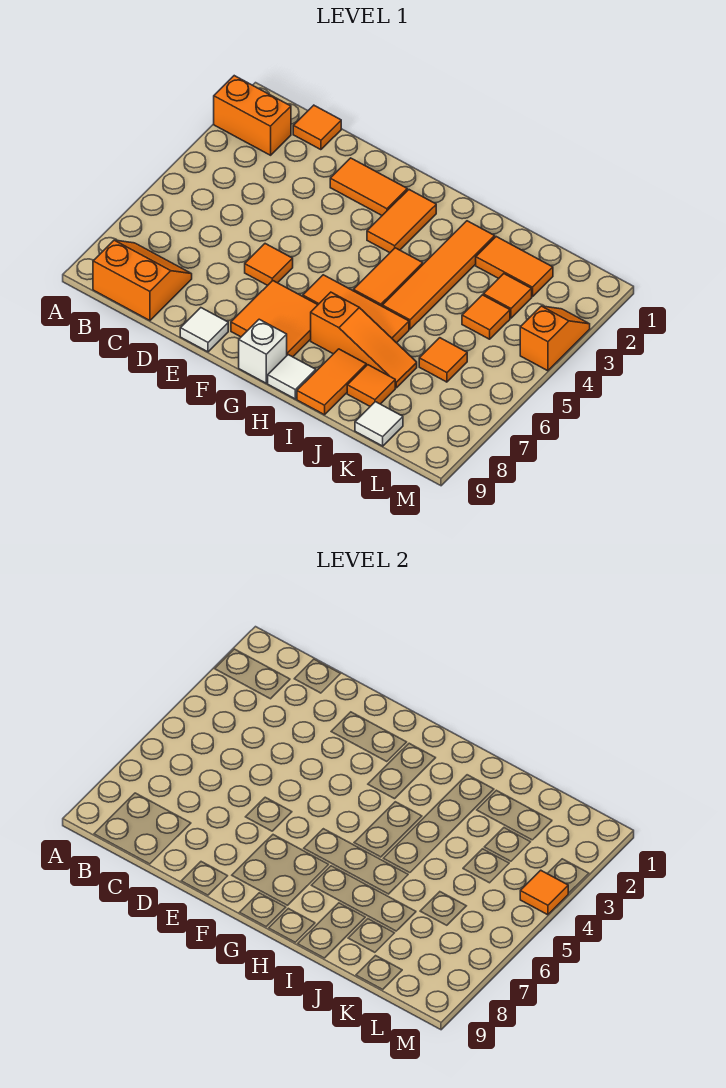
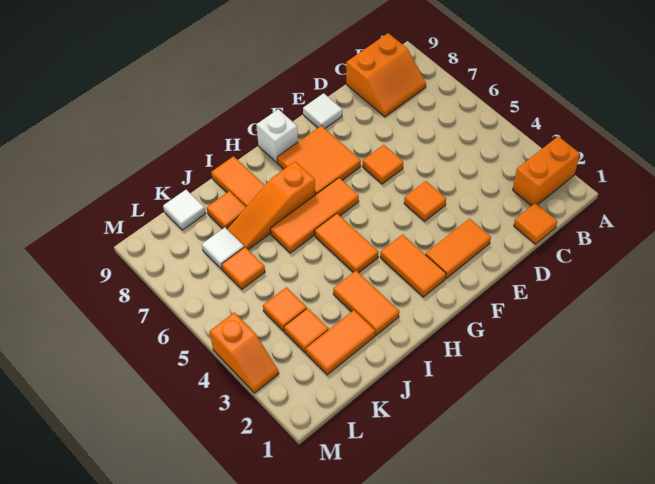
white 1x1 tile [268,355,316,399] -> white 1x1 tile moved to [202,228,244,269]
orange 1x4 tile [382,221,495,329] -> orange 1x2 tile [333,271,399,335]
orange 1x1 tile [520,870,568,915] -> orange 1x1 tile moved to [404,181,446,221]

